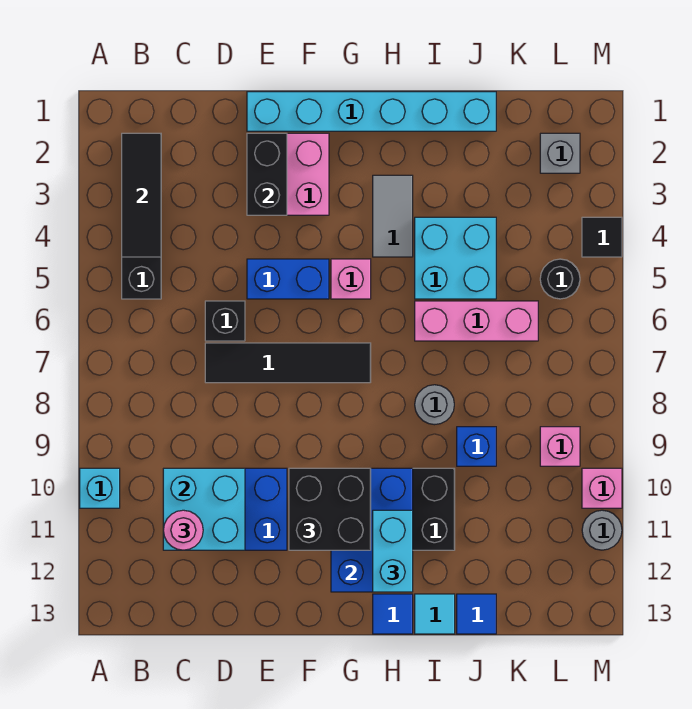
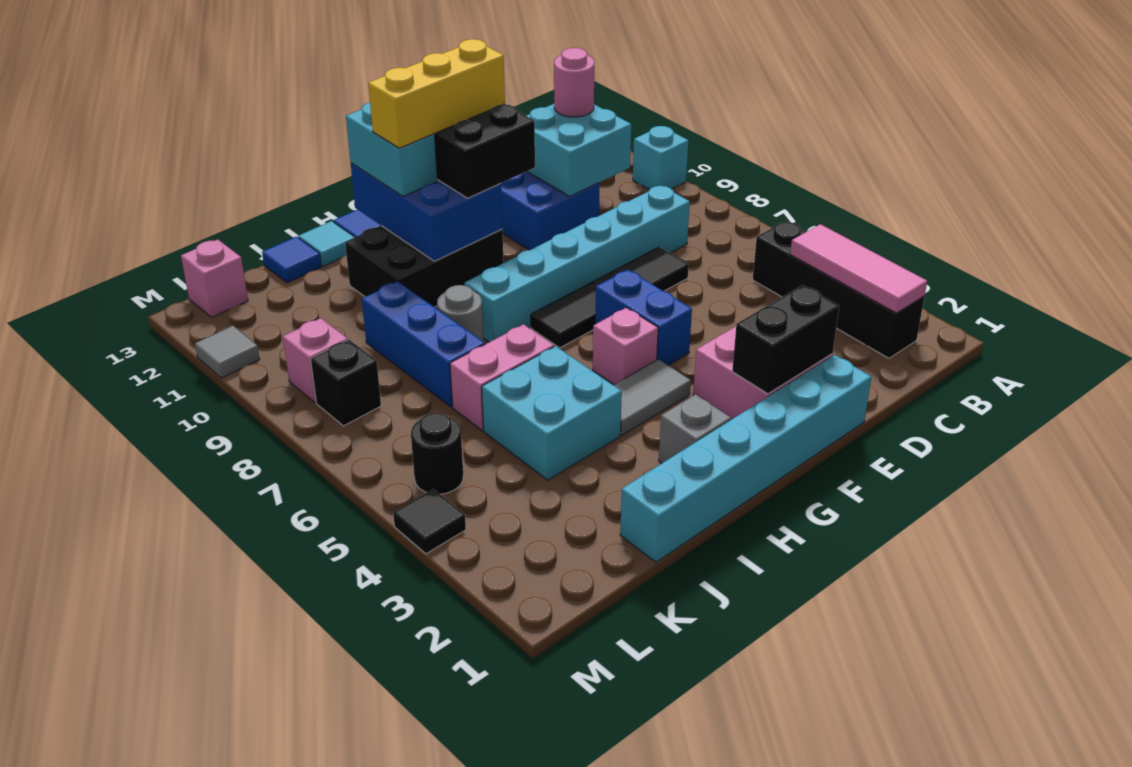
black 1x3 tile [122,133,161,257] -> pink 1x3 tile [790,224,927,313]
none -> cyan 1x6 brick [465,185,690,342]
black 1x1 brick [205,301,245,341] -> black 1x1 brick moved to [311,340,381,426]
black 1x2 brick [247,133,287,215] -> black 1x2 brick turned to [732,285,839,394]
blue 1x2 brick [247,259,329,299] -> blue 1x2 brick turned to [595,270,692,365]
none -> yellow 1x3 brick [368,39,505,148]
grey 1x2 tile [373,175,413,257] -> grey 1x2 tile turned to [614,359,691,435]
pink 1x3 brick [415,301,538,341] -> pink 1x2 brick [450,324,554,430]
blue 1x1 brick [457,427,496,466] -> blue 1x3 brick [362,281,485,407]
grey 1x1 brick [540,133,580,173] -> grey 1x1 brick moved to [659,394,731,463]
pink 1x1 brick [582,468,622,508] -> pink 1x1 brick moved to [181,240,248,317]
grey 1x1 round brick [582,510,622,550] -> grey 1x1 tile [195,326,260,378]

